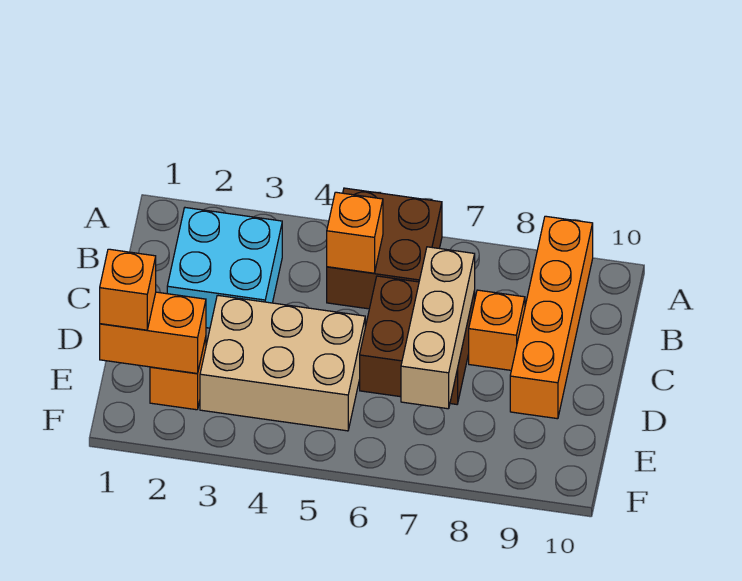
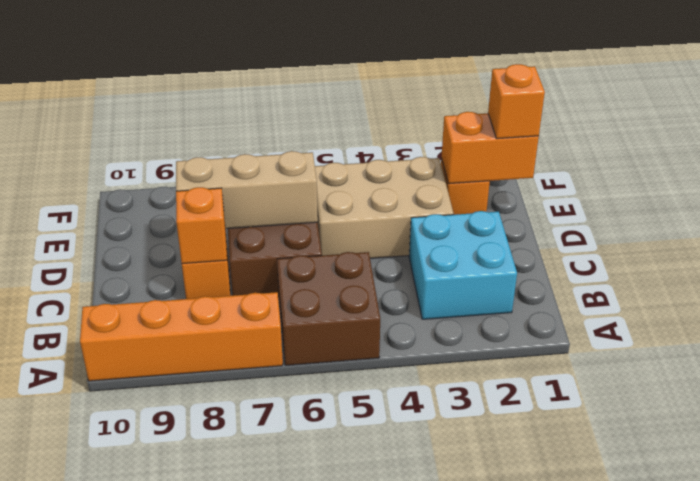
orange 1x4 brick [510,216,593,419] -> orange 1x4 brick turned to [80,292,283,381]
orange 1x1 brick [327,192,383,273] -> orange 1x1 brick moved to [176,187,227,264]
tan 1x3 brick [401,247,475,409] -> tan 1x3 brick turned to [176,151,318,229]

